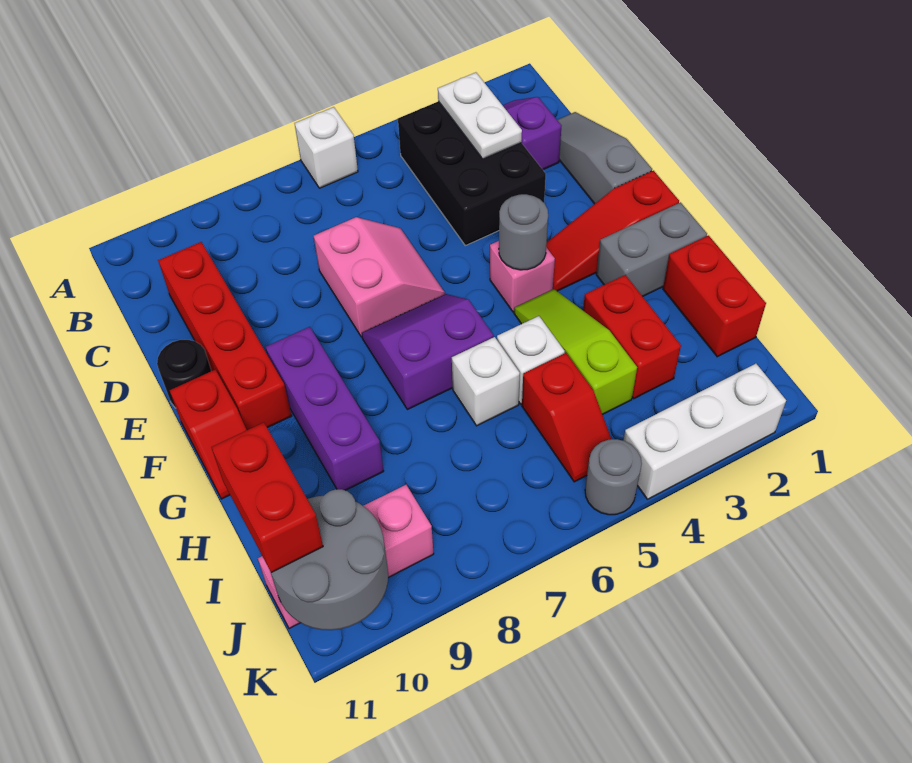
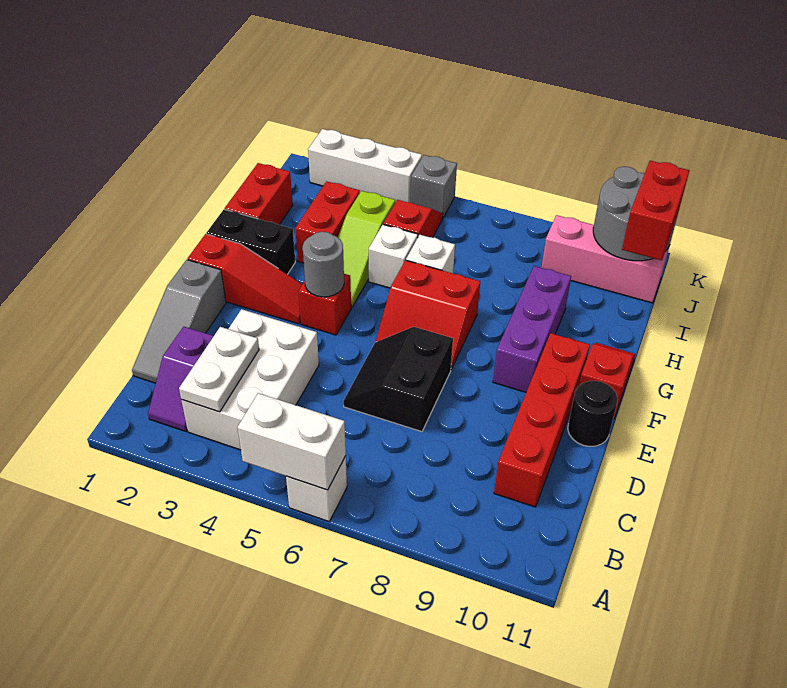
none -> white 1x2 brick [237,393,346,490]
black 2x3 brick [398,101,546,246] -> white 2x3 brick [181,309,319,450]
pink 2x2 slope [314,217,445,337] -> black 2x2 slope [343,327,453,432]
pink 1x1 brick [490,241,555,312] -> red 1x1 brick [298,274,351,335]
purple 2x2 slope [362,294,493,410] -> red 2x2 slope [376,260,480,369]
grey 1x2 brick [596,202,707,296] -> black 1x2 brick [207,209,295,275]
grey 1x1 round brick [585,439,642,515] -> grey 1x1 brick [411,155,457,217]

